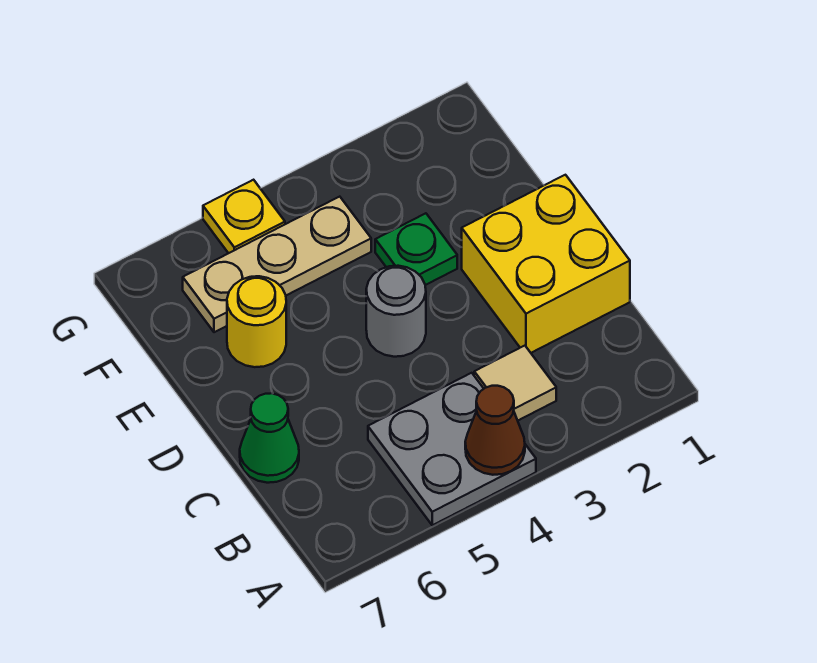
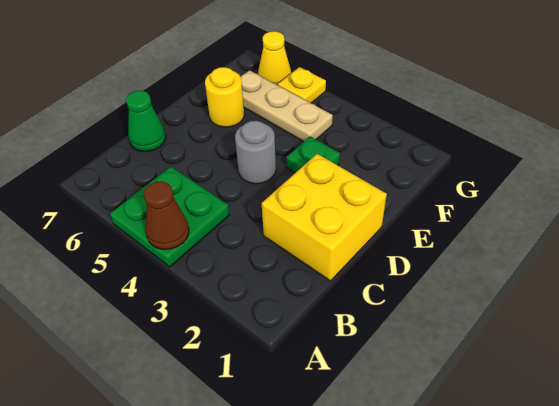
grey 2x2 plate [368,373,536,525] -> green 2x2 plate [110,166,229,267]
tan 1x1 tile [474,346,556,420] -> none
none -> yellow 1x1 cone [258,31,291,85]

